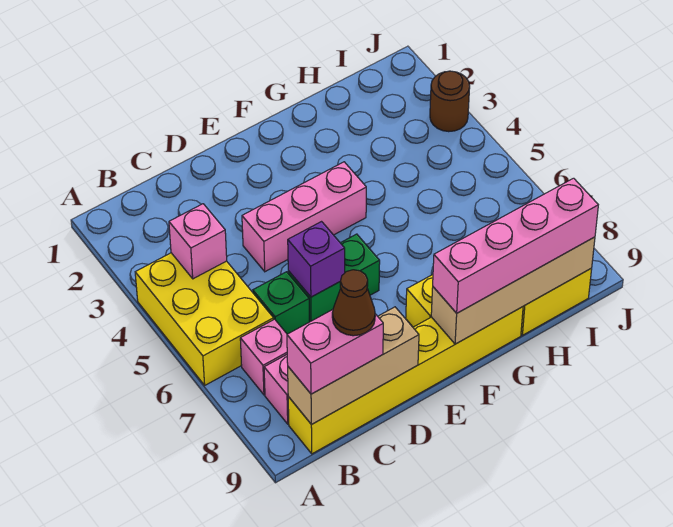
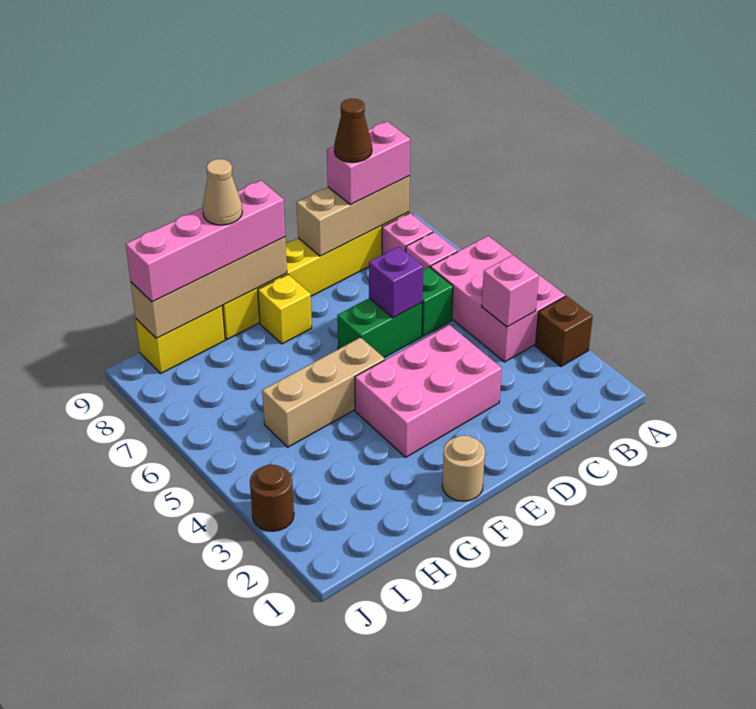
none -> brown 1x1 brick [535,296,593,366]
yellow 2x3 brick [135,253,274,385] -> pink 2x3 brick [431,236,565,362]
pink 1x3 brick [242,162,366,272] -> pink 2x3 brick [355,325,502,457]
none -> tan 1x1 round brick [442,435,485,501]
none -> tan 1x3 brick [262,338,385,447]
none -> tan 1x1 cone [203,159,242,225]

